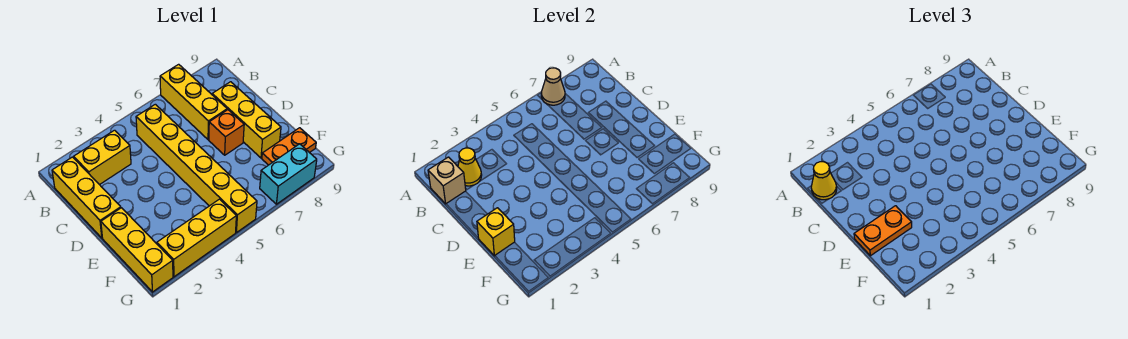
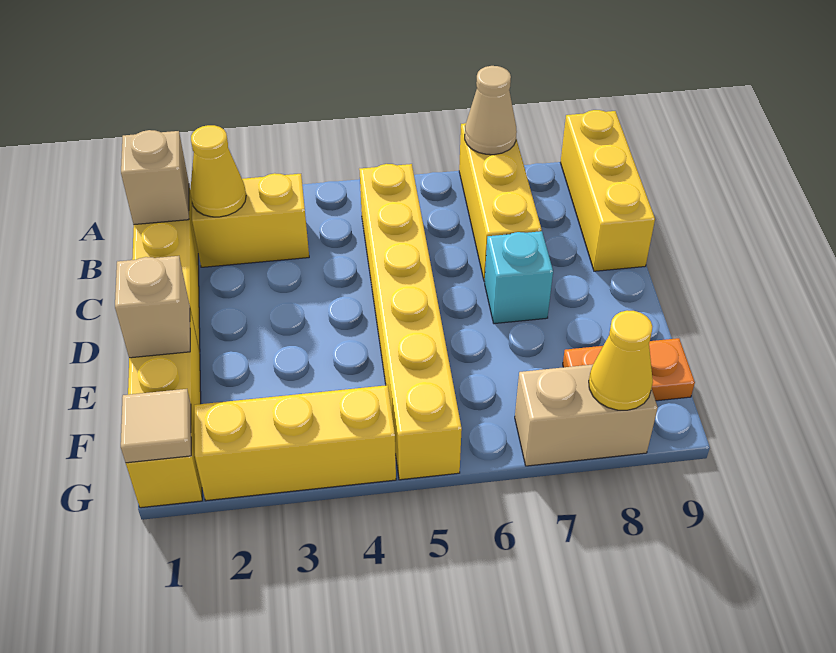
yellow 1x1 cone [811,162,837,200] -> yellow 1x1 cone moved to [589,310,653,410]
yellow 1x3 brick [212,82,281,158] -> yellow 1x3 brick moved to [560,110,655,271]
orange 1x1 brick [209,110,244,155] -> cyan 1x1 brick [485,231,553,324]
yellow 1x1 brick [477,208,515,256] -> tan 1x1 brick [115,256,190,358]
orange 1x2 plate [854,206,912,256] -> none
none -> tan 1x1 tile [121,389,191,463]
cyan 1x2 brick [260,144,317,204] -> tan 1x2 brick [515,364,658,466]

